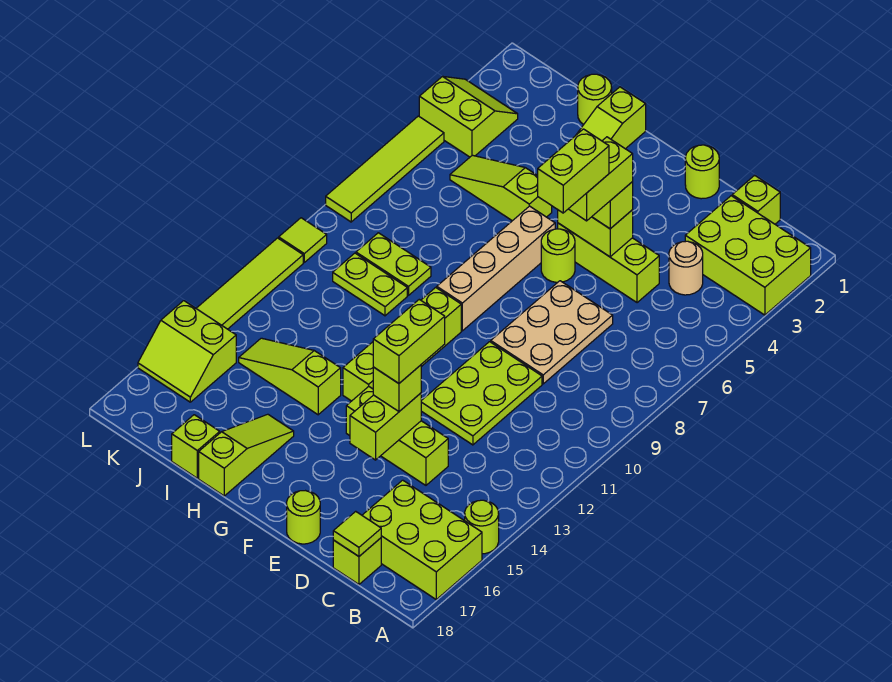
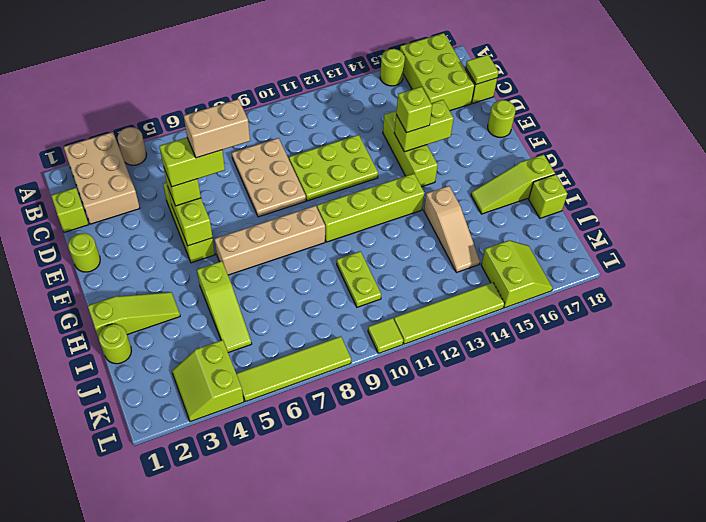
lime 2x3 brick [685,196,811,315] -> tan 2x3 brick [64,132,140,224]
tan 1x1 round brick [669,241,703,295] -> tan 1x1 round brick moved to [117,127,147,165]
tan 2x3 plate [491,281,613,384] -> tan 2x3 plate turned to [232,138,306,217]
lime 1x2 brick [538,129,609,213] -> tan 1x2 brick [184,99,250,158]
lime 1x2 brick [373,300,445,383] -> none
lime 1x1 round brick [541,229,575,282] -> none
lime 1x3 slope [239,338,341,415] -> tan 1x3 slope [424,186,480,273]
lime 1x2 plate [356,233,431,295] -> none

